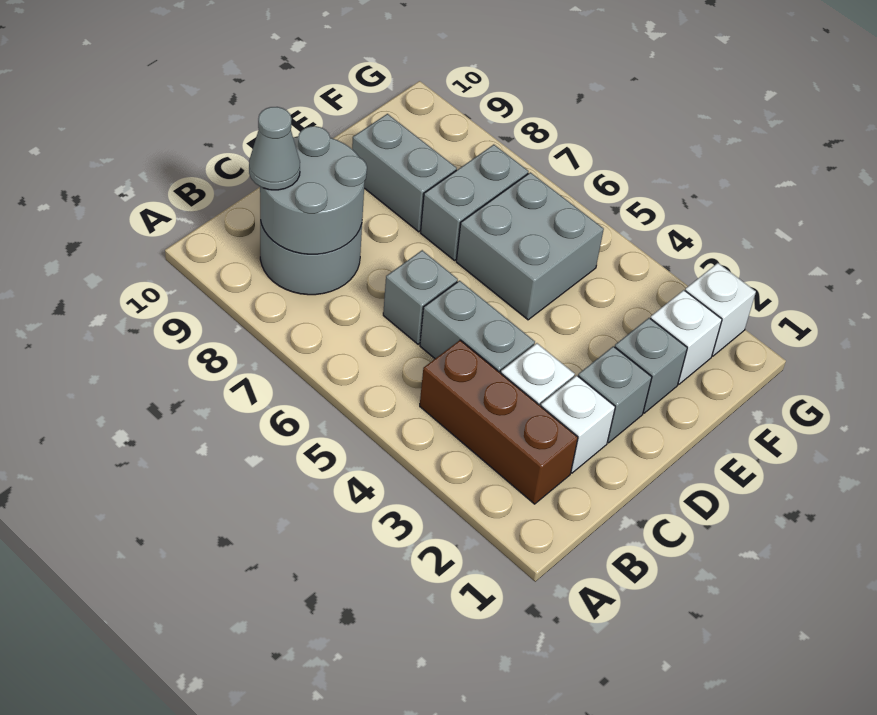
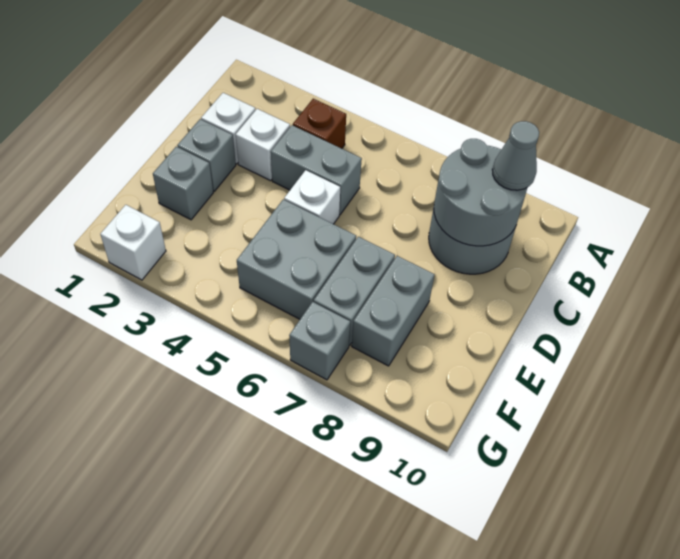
brown 1x3 brick [420,340,578,504] -> brown 1x1 brick [293,99,346,149]
grey 1x1 brick [383,250,458,344] -> grey 1x1 brick moved to [289,302,350,380]
grey 1x2 brick [352,114,457,232] -> grey 1x2 brick turned to [352,256,435,366]
white 1x1 brick [650,290,722,384] -> white 1x1 brick moved to [284,170,340,224]

